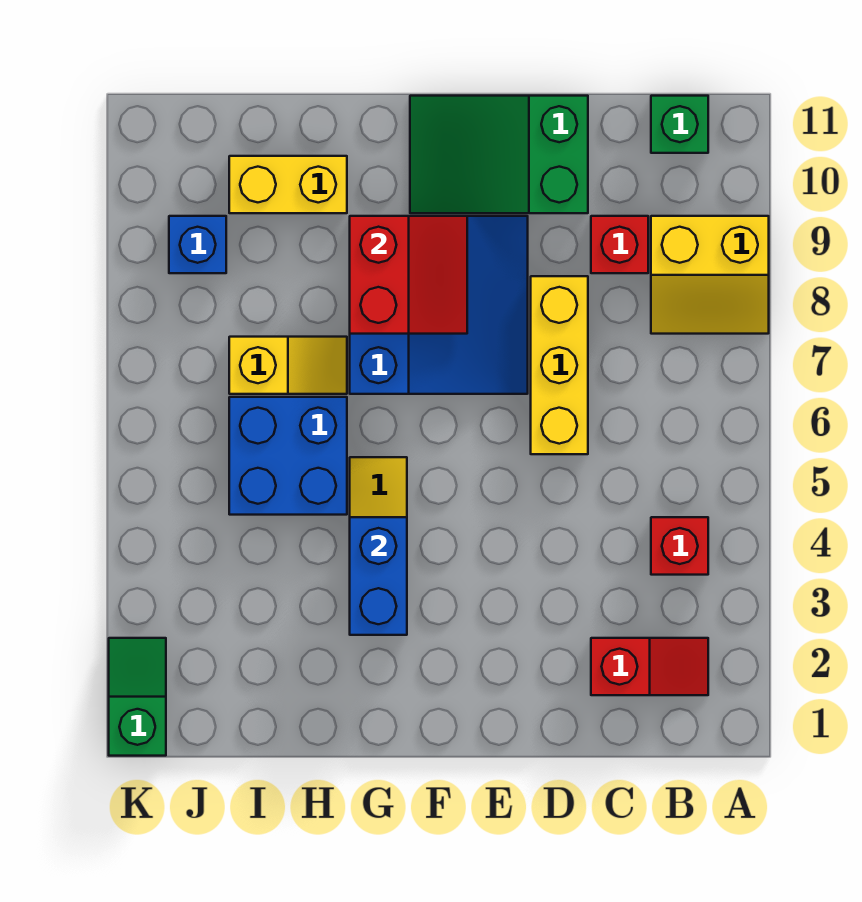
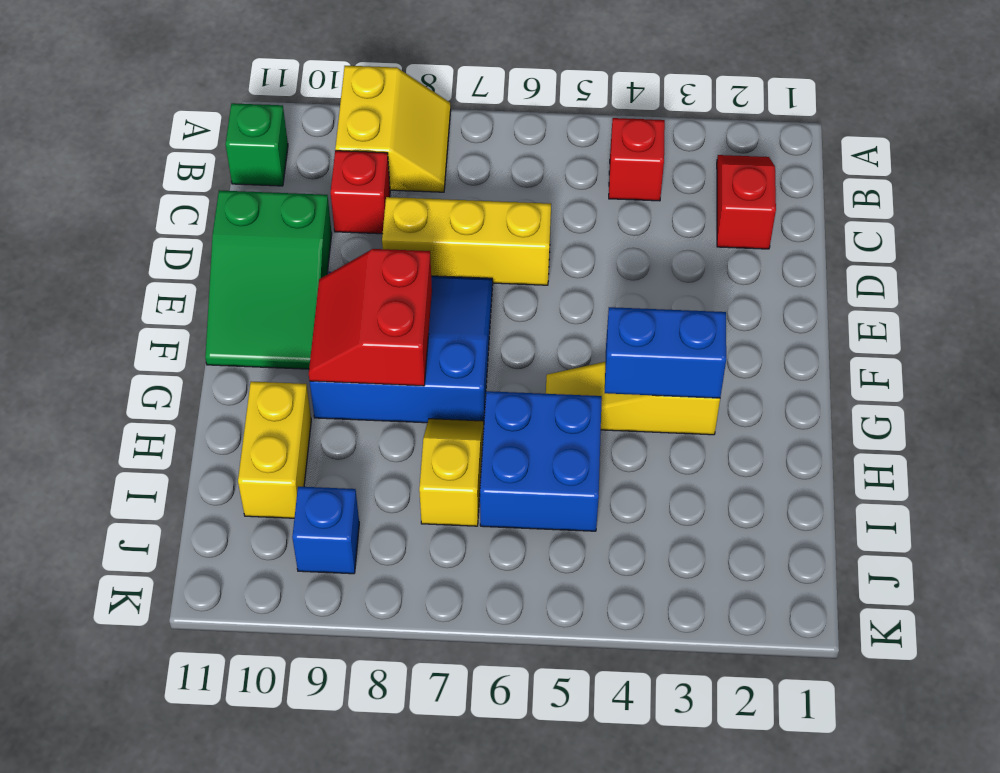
red 2x2 slope [350,216,467,334] -> red 2x2 slope turned to [309,249,432,386]
green 1x2 slope [109,638,166,756] -> none

